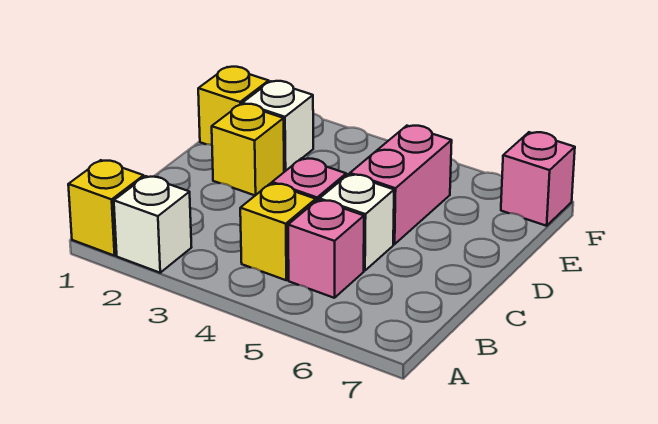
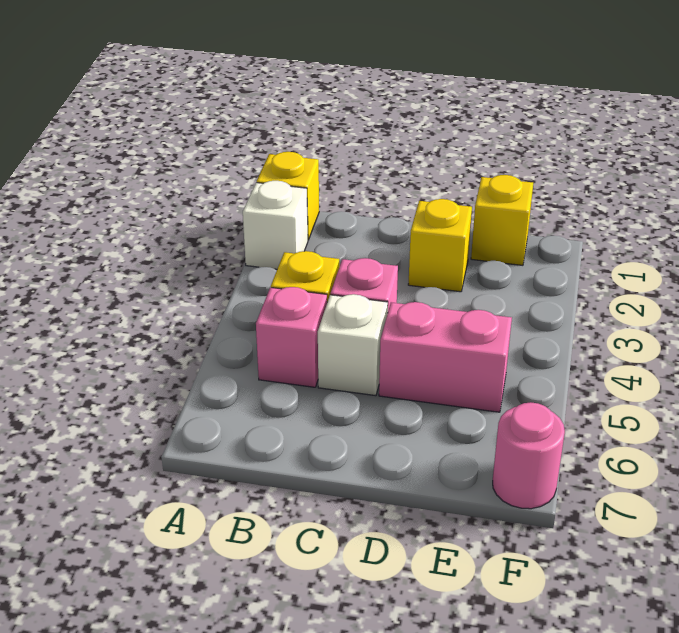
white 1x1 brick [242,81,313,171] -> none
pink 1x1 brick [501,132,575,226] -> pink 1x1 round brick [493,402,565,509]

